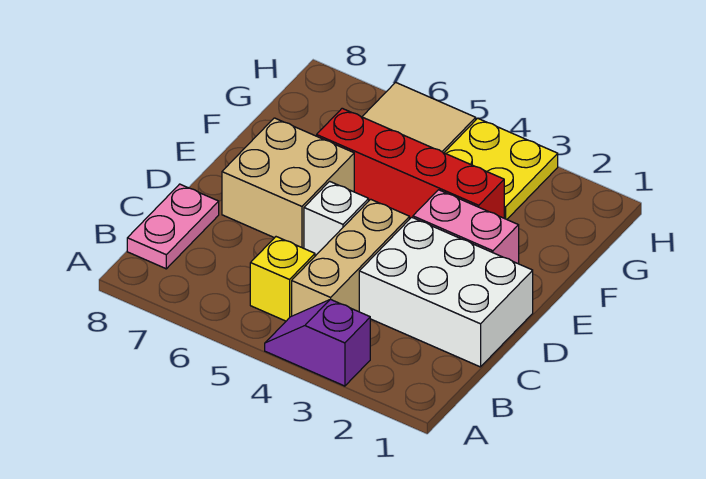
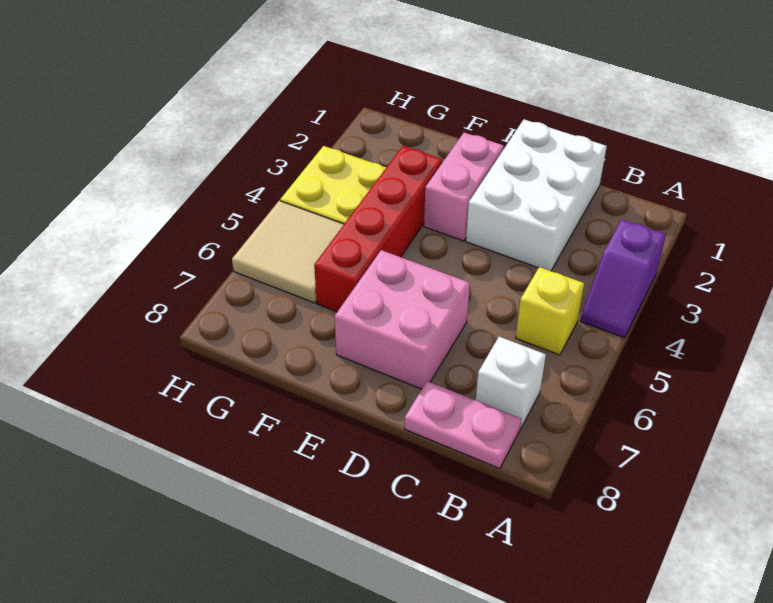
tan 1x3 brick [292,199,410,316] -> none
white 1x1 brick [304,181,369,256] -> white 1x1 brick moved to [476,337,546,429]
tan 2x2 brick [222,118,354,248] -> pink 2x2 brick [335,250,470,389]

